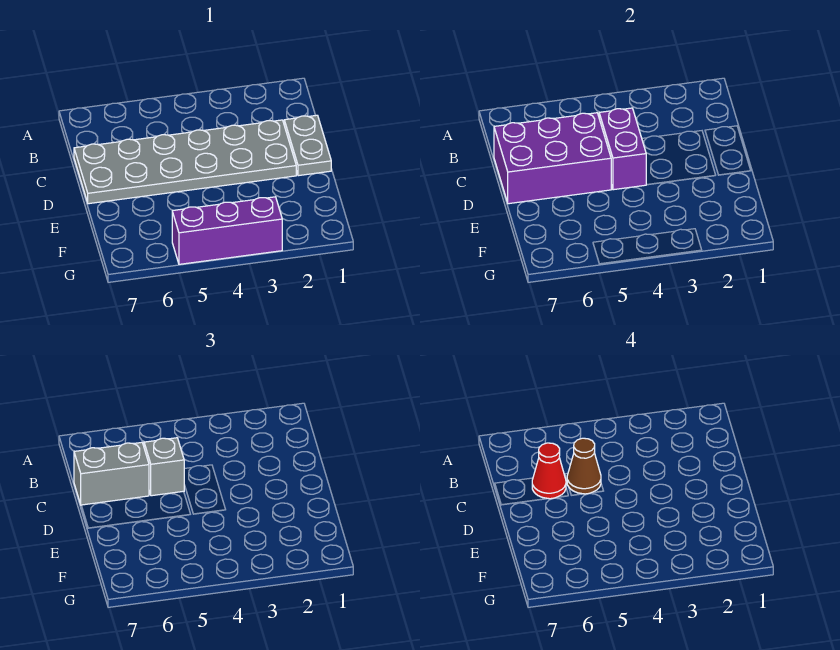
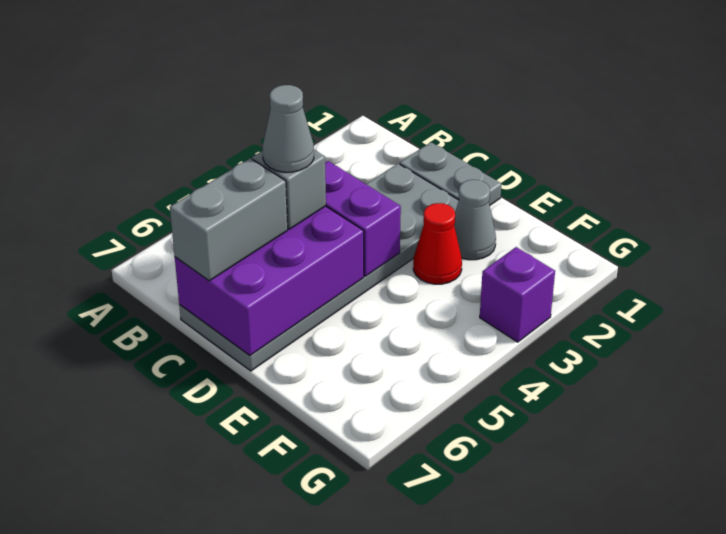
brown 1x1 cone [567,438,601,494] -> grey 1x1 cone [262,85,314,172]
red 1x1 cone [532,443,566,499] -> red 1x1 cone moved to [413,203,462,284]
none -> grey 1x1 cone [454,180,496,260]
purple 1x3 brick [172,197,282,264] -> purple 1x1 brick [480,247,555,342]

